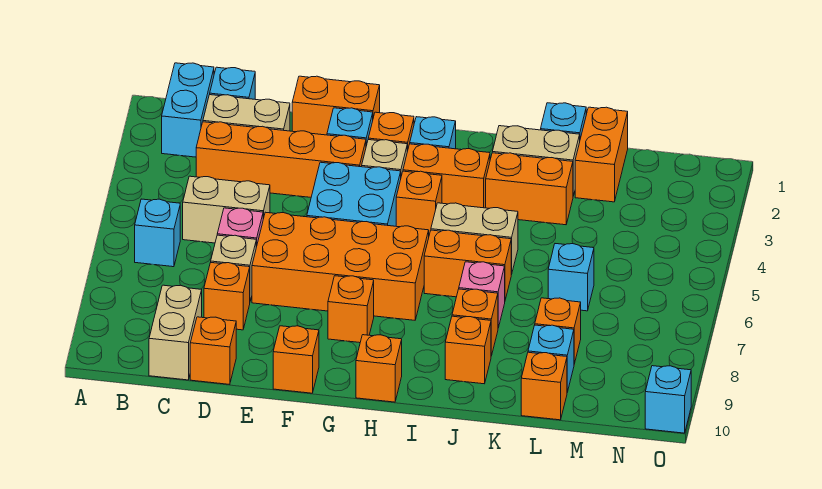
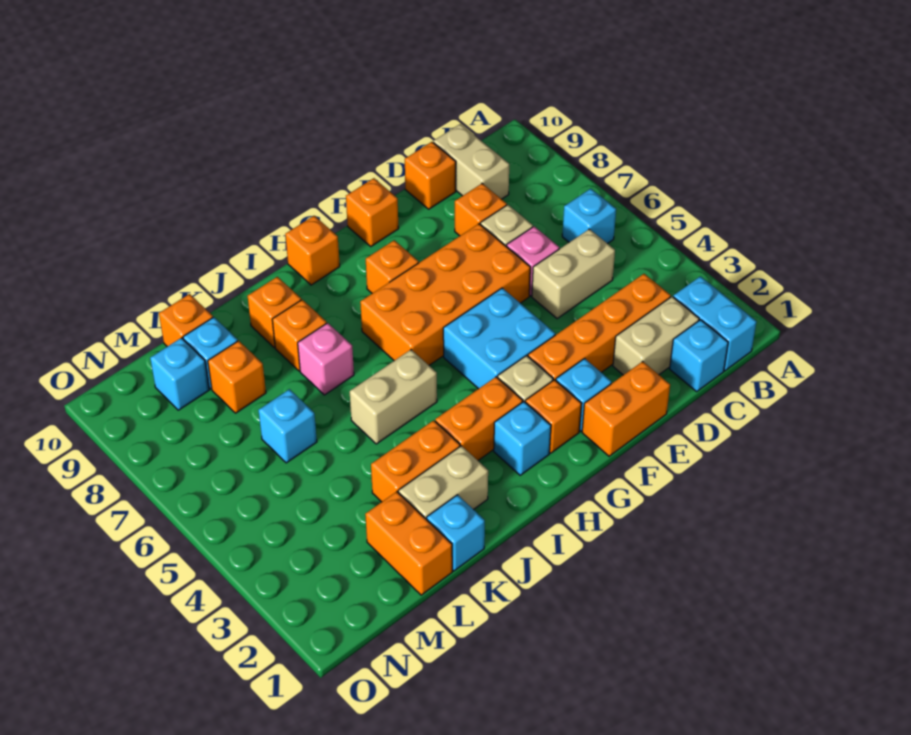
orange 1x1 brick [396,171,442,235] -> none
orange 1x2 brick [424,230,511,300] -> none
cyan 1x1 brick [645,366,691,433] -> cyan 1x1 brick moved to [150,338,209,410]

